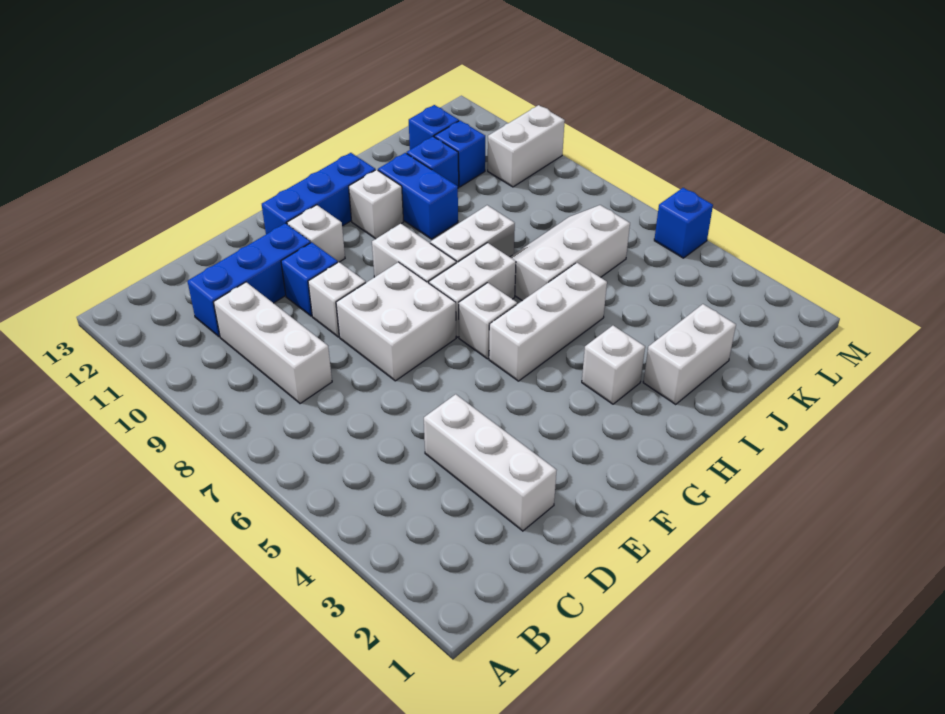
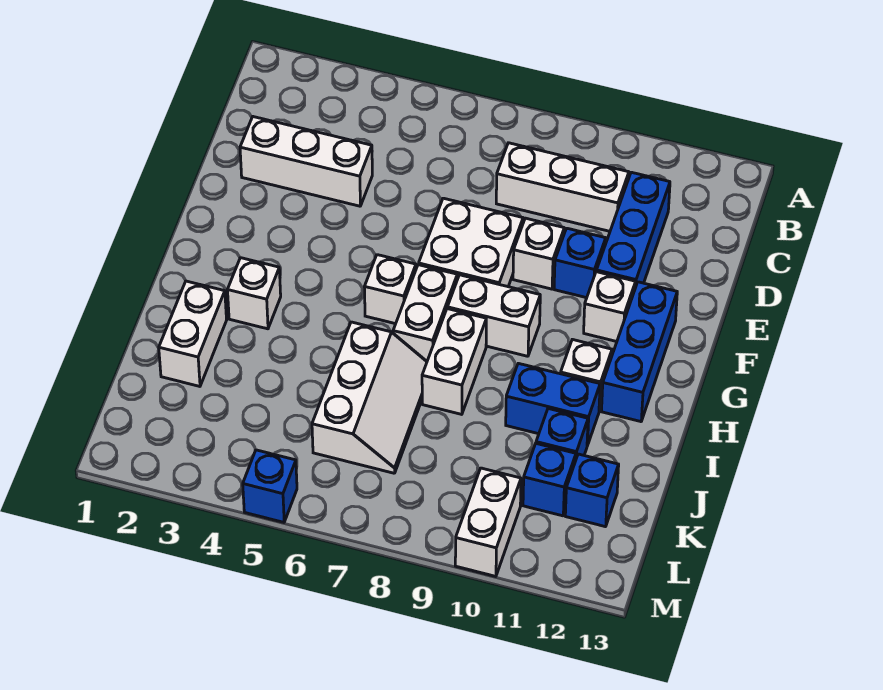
white 1x3 brick [489,263,607,381] -> none

